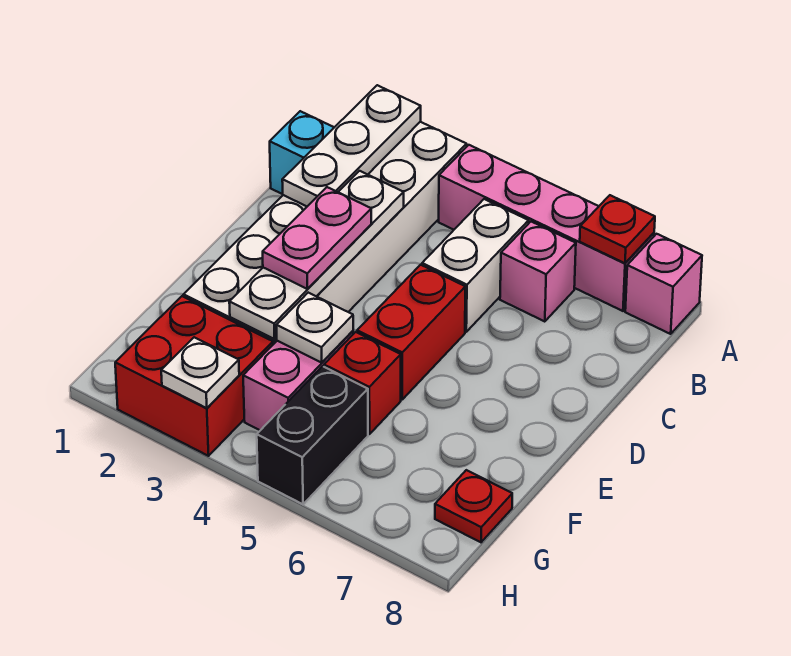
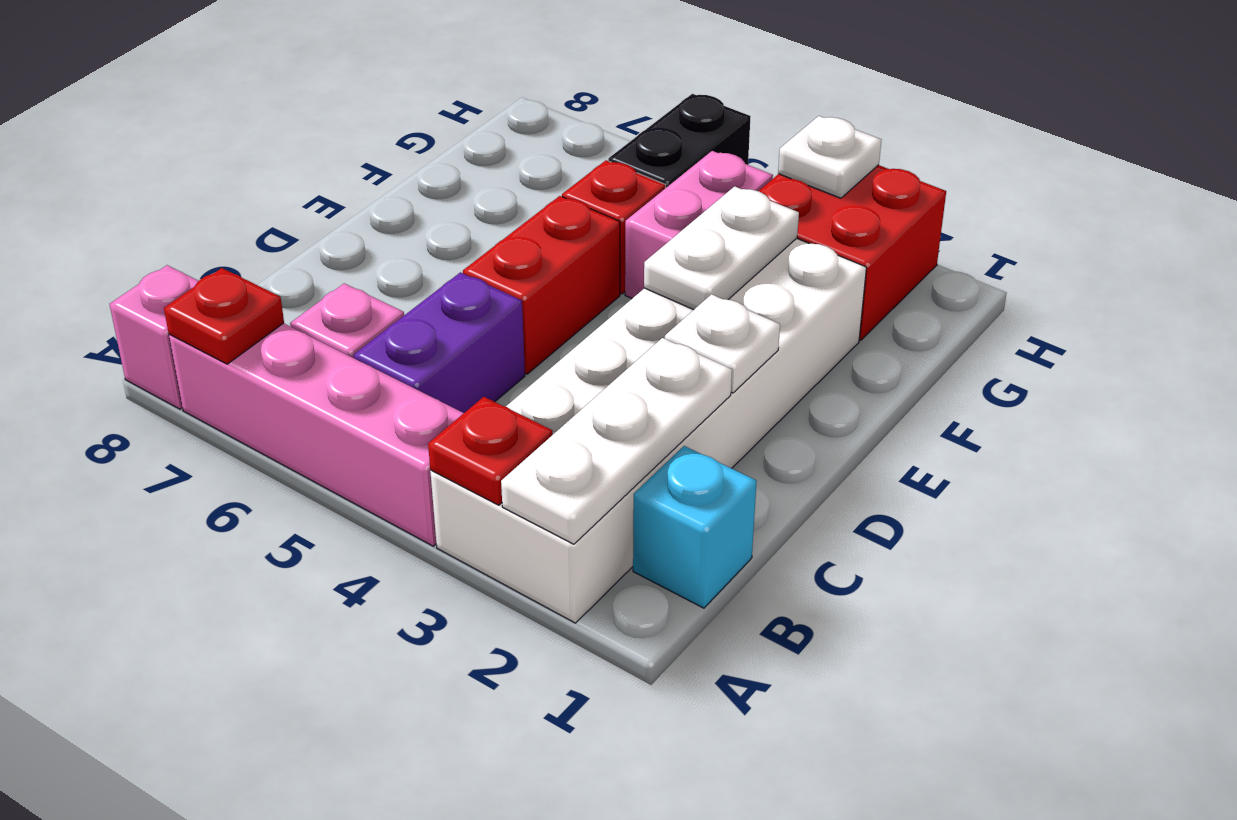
white 1x2 brick [422,199,529,332] -> purple 1x2 brick [354,272,525,413]
white 1x4 plate [229,171,404,339] -> white 1x2 plate [644,186,799,310]
pink 1x2 plate [263,187,371,289] -> none
white 1x1 plate [276,293,353,363] -> white 1x1 plate moved to [665,294,780,393]
red 1x1 plate [435,470,512,542] -> red 1x1 plate moved to [428,397,553,505]

